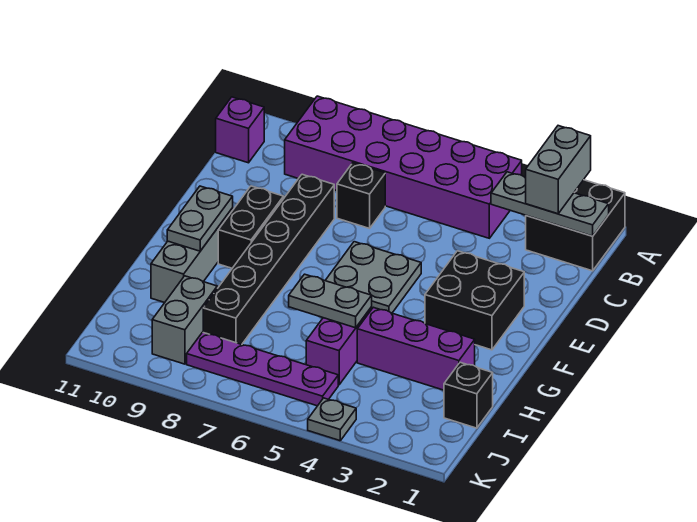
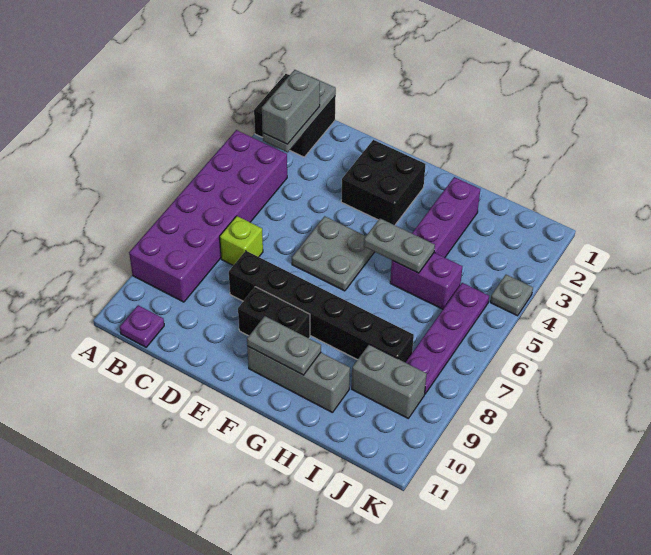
grey 1x2 brick [526,126,591,214] -> grey 1x2 brick turned to [262,70,320,144]
purple 1x1 brick [216,97,264,163] -> purple 1x1 plate [120,305,164,347]
black 1x1 brick [337,163,385,228] -> lime 1x1 brick [220,216,263,265]
grey 1x2 plate [289,274,372,328] -> grey 1x2 plate turned to [364,218,435,273]
black 1x1 brick [444,362,493,428] -> none

